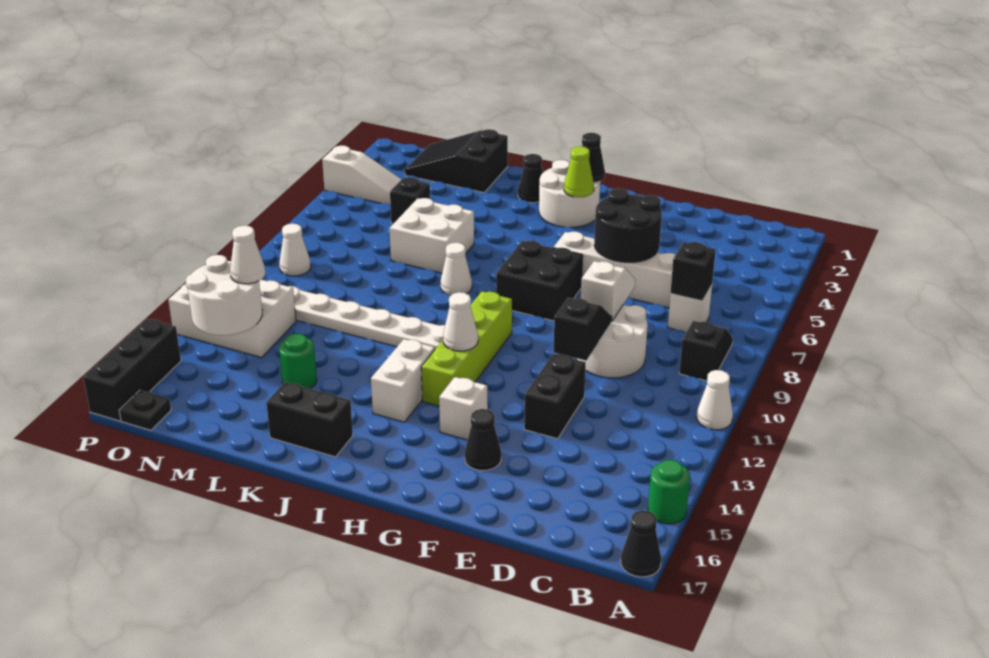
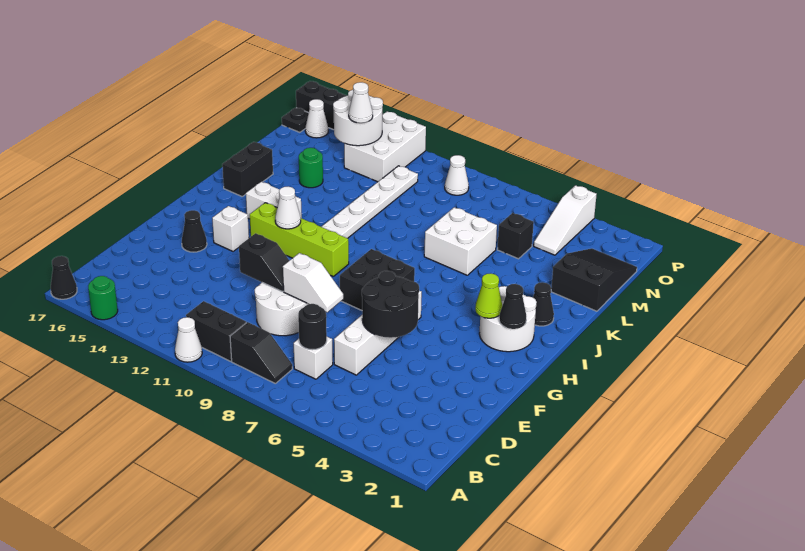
black 1x1 brick [670,242,716,301] -> black 1x1 round brick [298,304,327,350]
black 1x2 brick [524,354,586,439] -> black 1x2 brick moved to [186,301,246,361]
white 1x1 cone [441,243,472,295] -> white 1x1 cone moved to [305,99,328,138]

